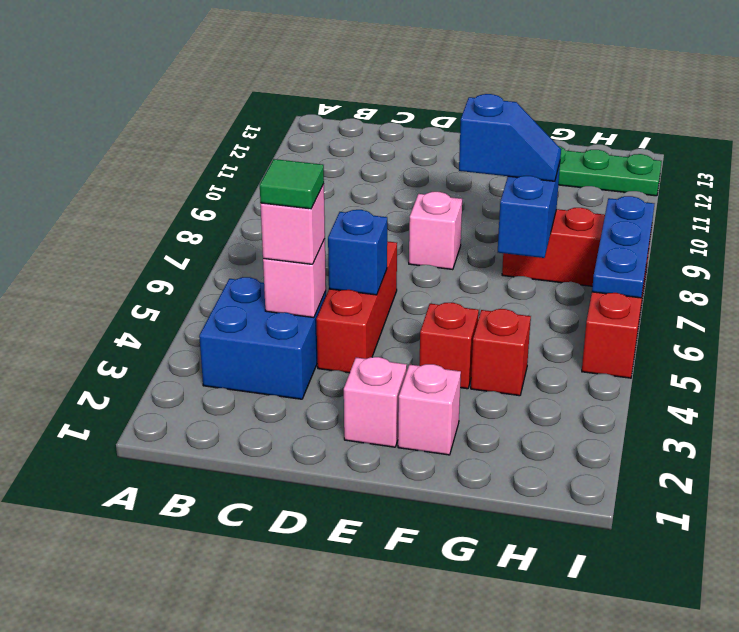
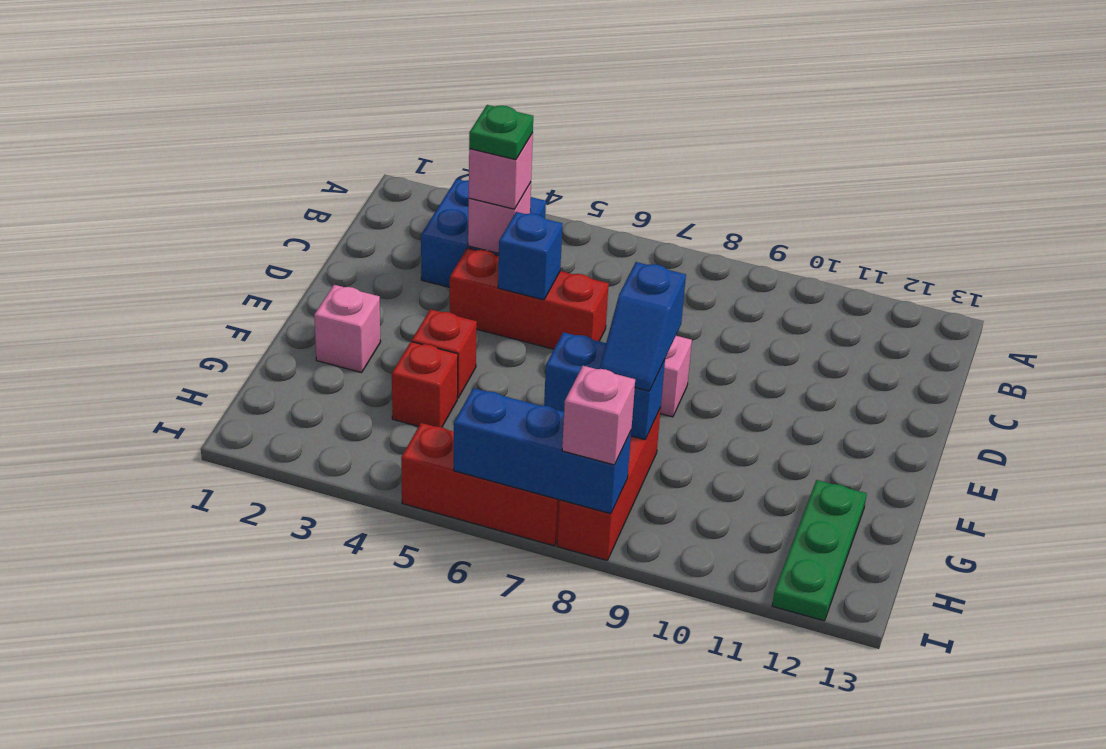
green 1x1 tile [260,159,324,209] -> green 1x1 plate [469,105,533,160]
pink 1x1 brick [344,357,407,447] -> pink 1x1 brick moved to [562,366,635,465]
blue 1x3 plate [592,196,654,298] -> blue 1x3 brick [454,388,631,514]

